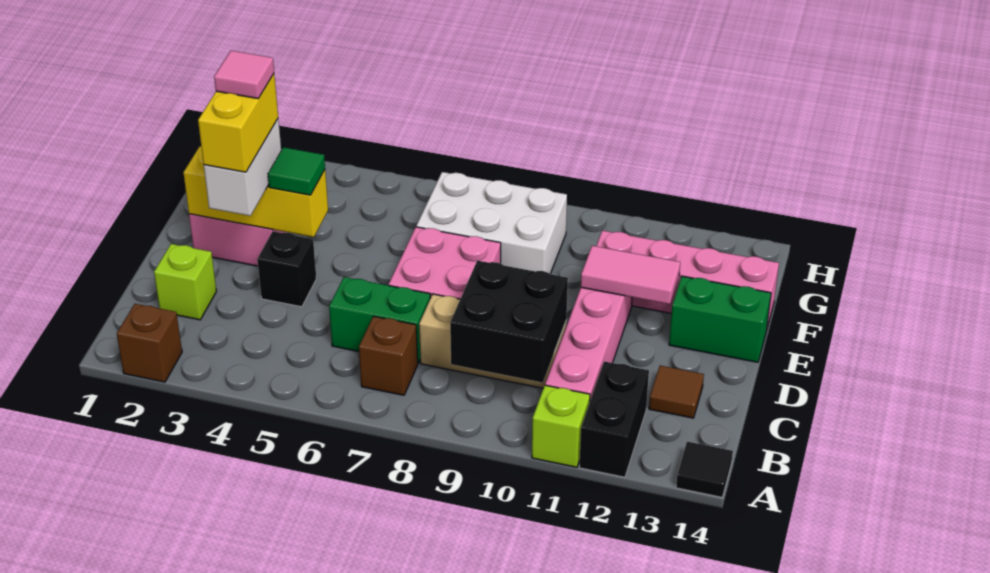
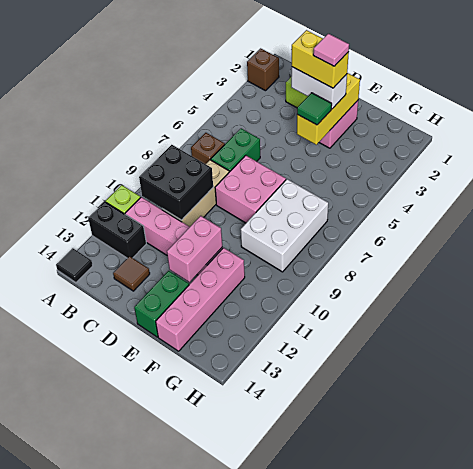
black 1x1 brick [257,231,316,307] -> none
pink 1x2 tile [581,246,680,304] -> pink 1x2 brick [167,216,222,282]

